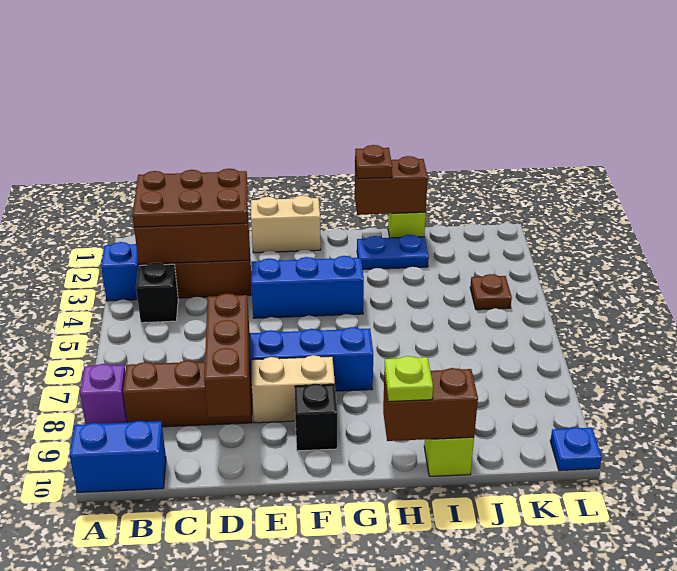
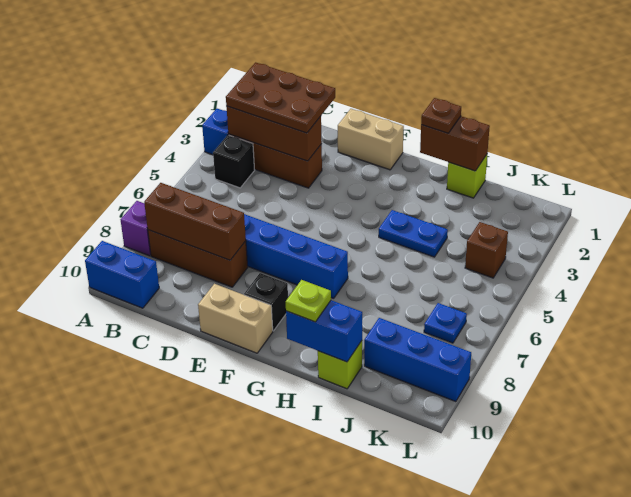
brown 1x3 brick [204,293,250,417] -> brown 1x3 brick turned to [144,183,246,260]
blue 1x3 brick [251,256,364,318] -> blue 1x3 brick moved to [364,318,471,402]
tan 1x2 brick [252,355,335,423] -> tan 1x2 brick moved to [198,284,273,353]
blue 1x2 plate [357,235,429,269] -> blue 1x2 plate moved to [379,210,448,257]
brown 1x2 brick [383,368,478,441] -> blue 1x2 brick [286,300,362,362]
brown 1x1 plate [470,274,512,310] -> brown 1x1 brick [465,222,508,278]
blue 1x1 plate [550,427,602,471] -> blue 1x1 plate moved to [424,303,467,343]

